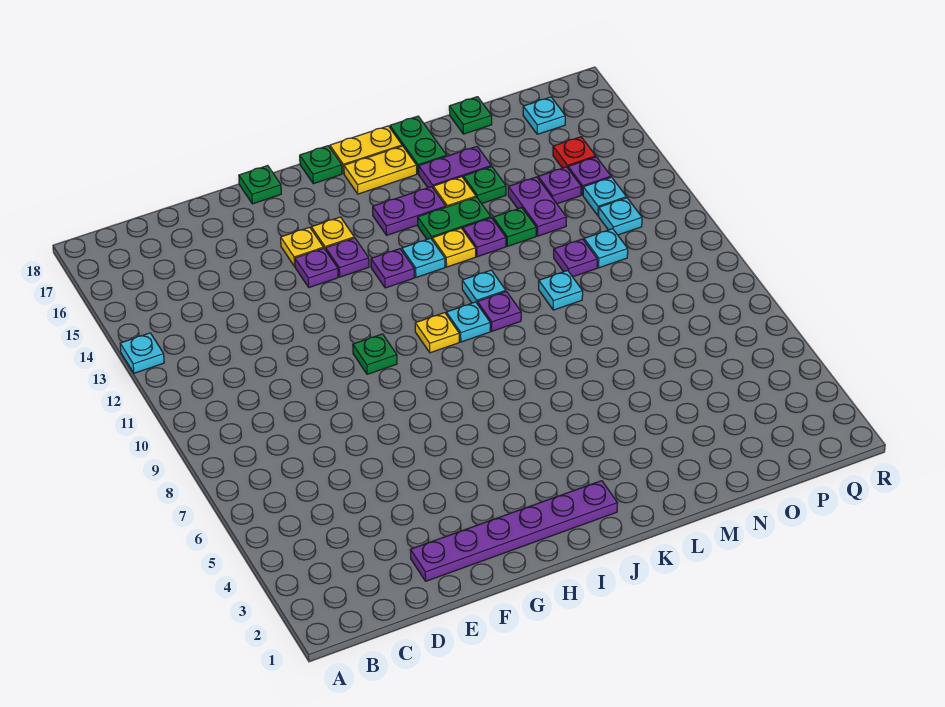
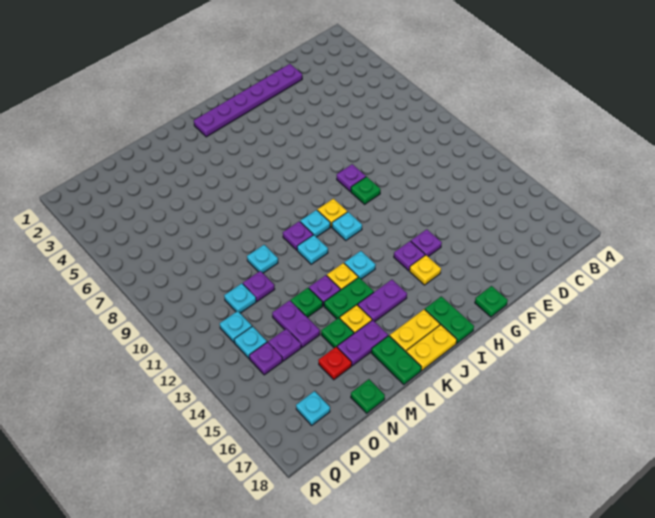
cyan 1x1 plate [120,333,164,373] -> cyan 1x1 plate moved to [332,212,362,241]
yellow 1x1 plate [281,227,324,266] -> none
purple 1x1 plate [371,249,414,288] -> purple 1x1 plate moved to [337,164,366,191]
green 1x1 plate [300,146,342,184] -> green 1x2 plate [425,296,474,343]
red 1x1 plate [553,137,596,168] -> red 1x1 plate moved to [318,347,352,380]

